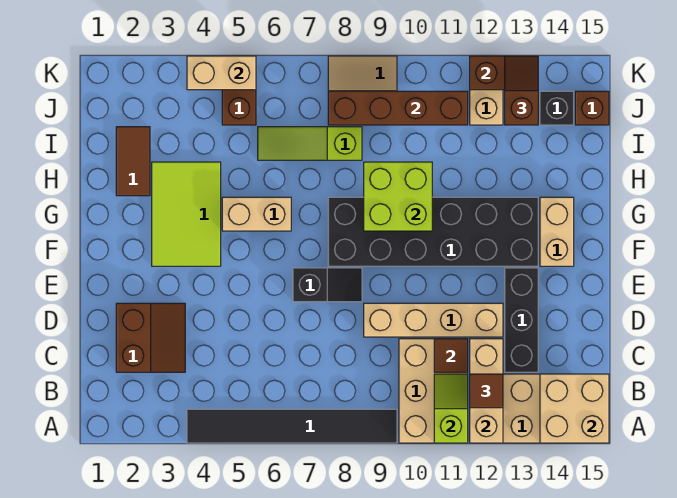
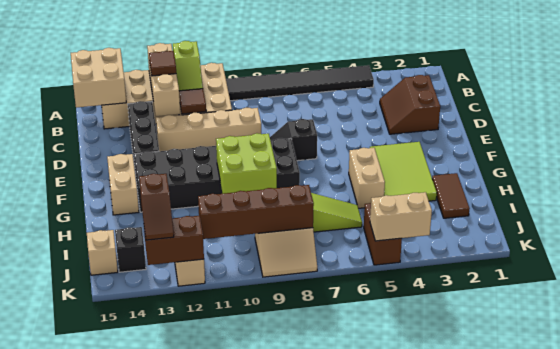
tan 1x2 brick [222,197,291,231] -> tan 1x2 brick turned to [349,148,385,208]
brown 1x1 brick [575,91,609,125] -> tan 1x1 brick [87,230,118,275]

